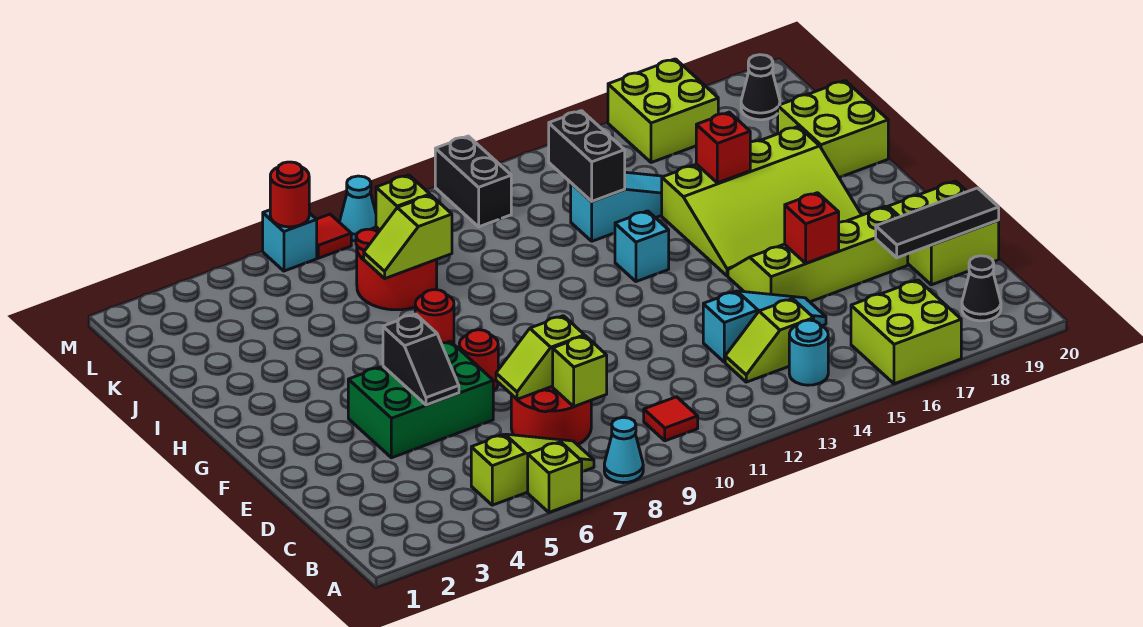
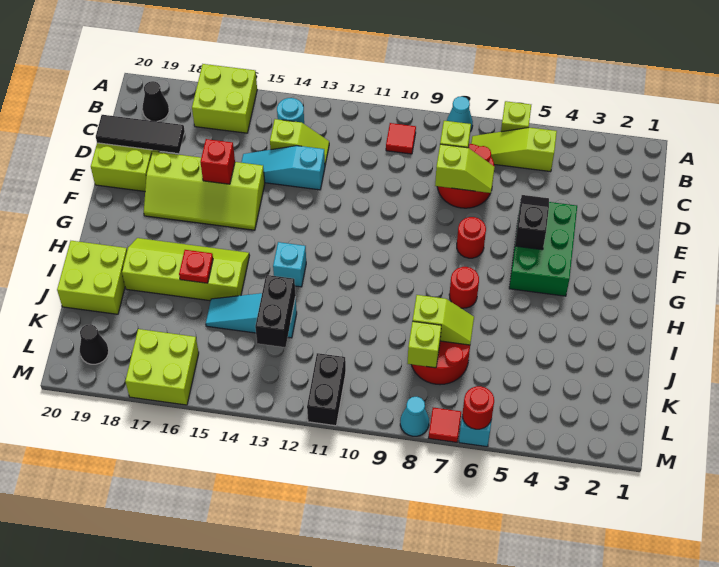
green 2x3 brick [348,341,493,458] -> green 2x3 brick turned to [509,202,577,296]
lime 3x4 slope [662,127,861,276] -> lime 2x4 slope [122,238,250,301]
red 1x1 brick [696,112,750,183] -> red 1x1 plate [179,250,213,283]

